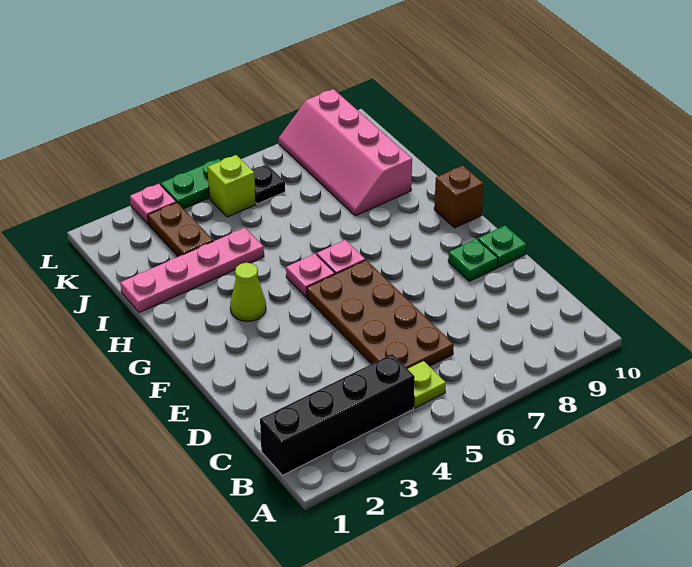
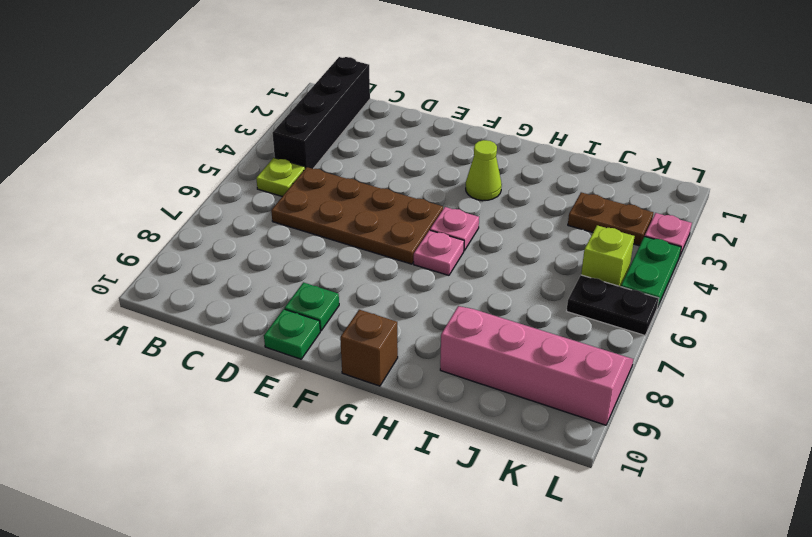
pink 1x4 plate [120,228,264,313] -> none
black 1x1 plate [253,164,285,204] -> black 1x2 plate [567,275,659,335]

